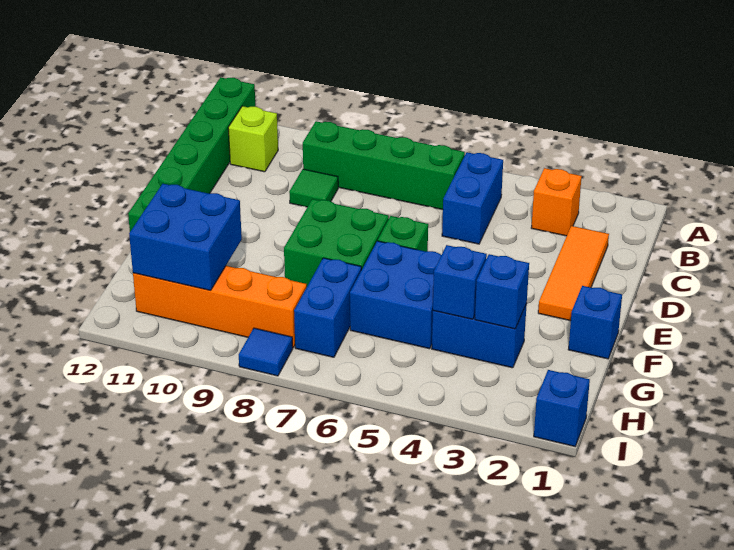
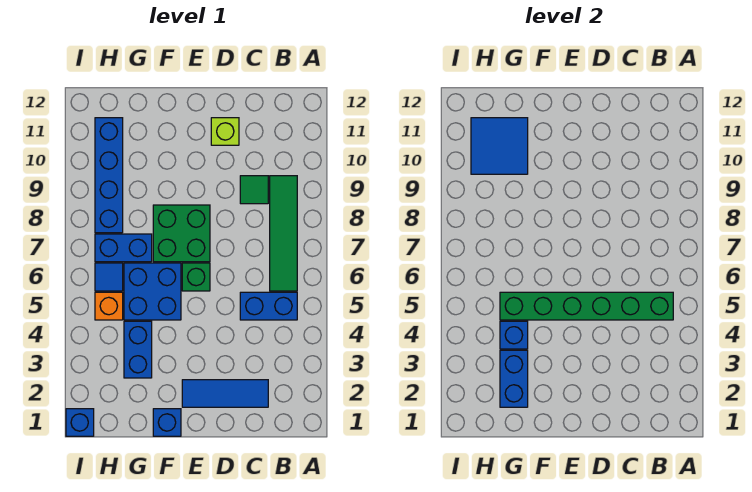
green 1x6 brick [128,77,255,231] -> green 1x6 brick moved to [500,292,673,320]
orange 1x1 brick [531,168,582,236] -> orange 1x1 brick moved to [95,292,123,320]
green 1x4 brick [303,121,465,210] -> green 1x4 tile [270,176,297,291]
lime 1x1 brick [228,106,278,172] -> lime 1x1 brick moved to [211,118,239,145]
orange 1x3 tile [538,226,609,321] -> blue 1x3 tile [182,380,268,407]
blue 1x1 brick [475,254,529,329] -> blue 1x2 brick [500,350,528,407]
blue 2x2 brick [129,184,242,290] -> blue 2x2 tile [471,118,528,174]
orange 1x4 brick [133,266,307,347] -> blue 1x4 brick [95,118,123,233]
blue 1x1 tile [239,328,293,376] -> blue 1x1 tile moved to [95,263,123,291]

